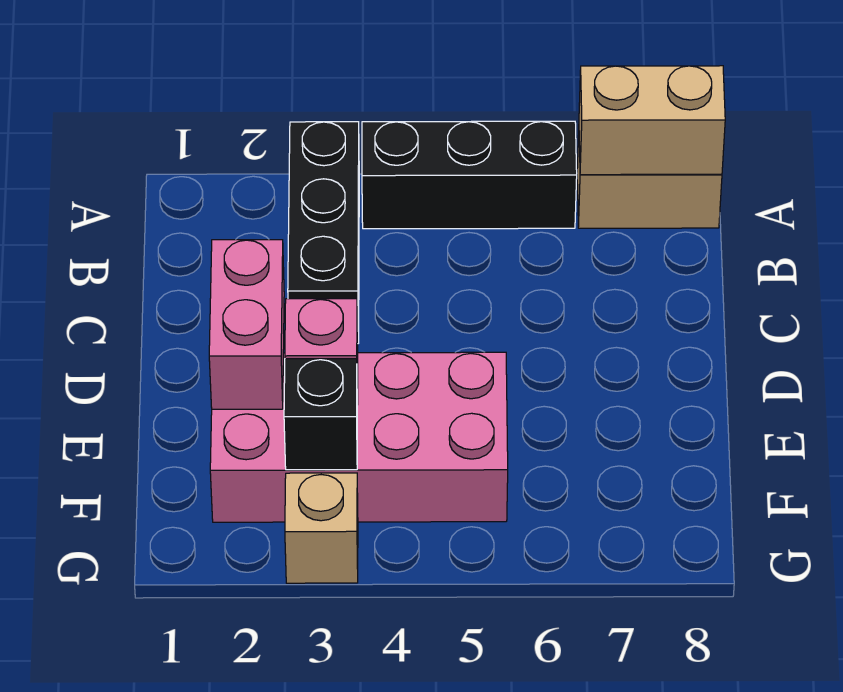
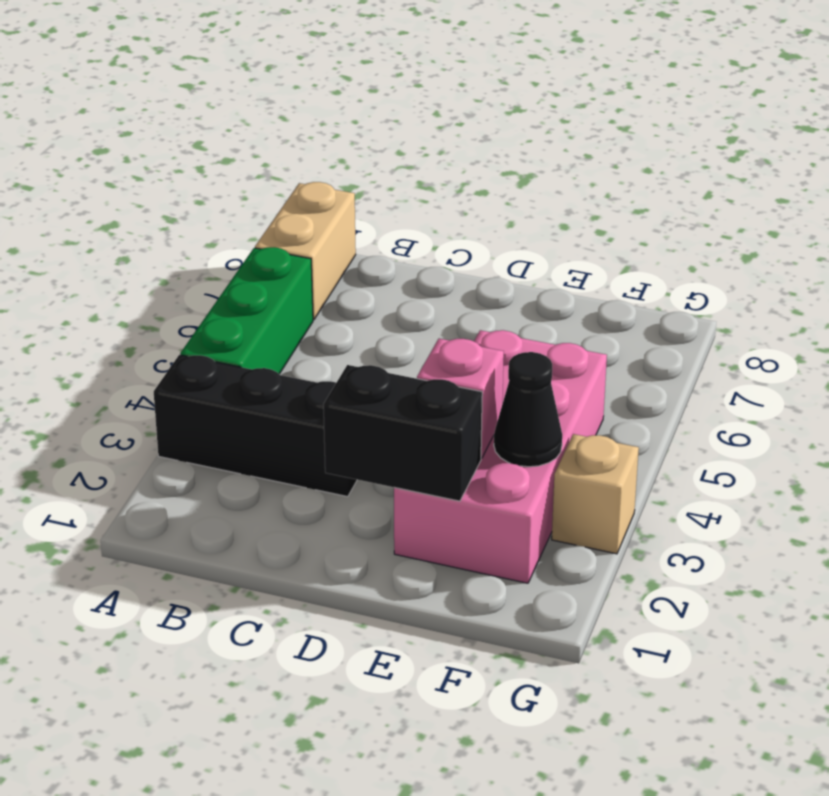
black 1x3 brick [362,121,577,229] -> green 1x3 brick [180,247,313,374]
tan 1x2 brick [579,66,725,175] -> none
pink 1x2 brick [209,240,284,409] -> black 1x2 brick [323,365,482,501]
black 1x1 brick [284,359,357,470] -> black 1x1 cone [494,352,562,467]

